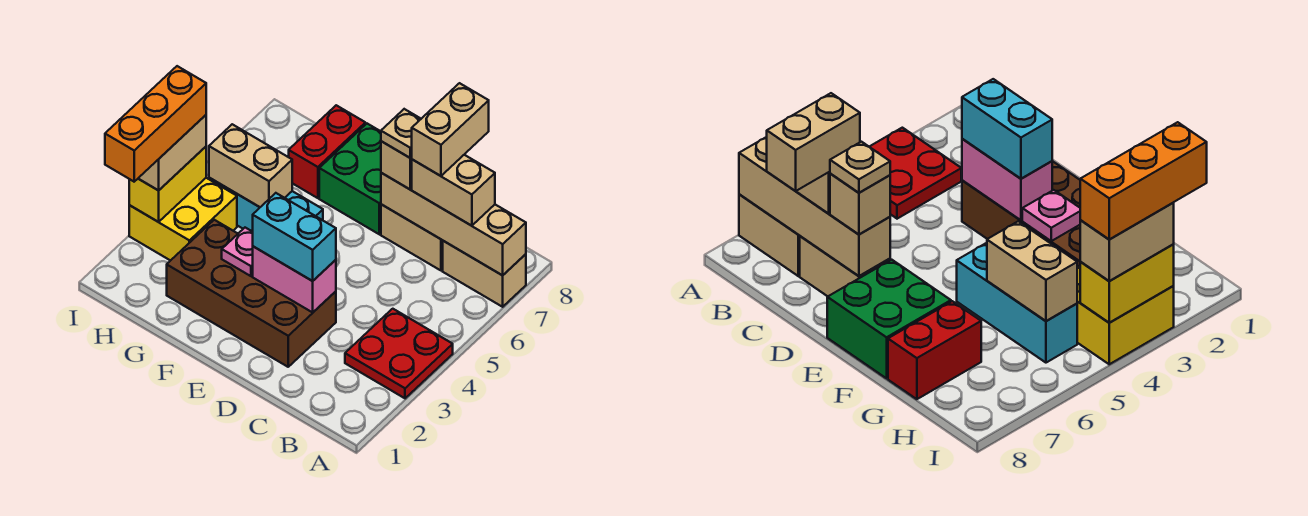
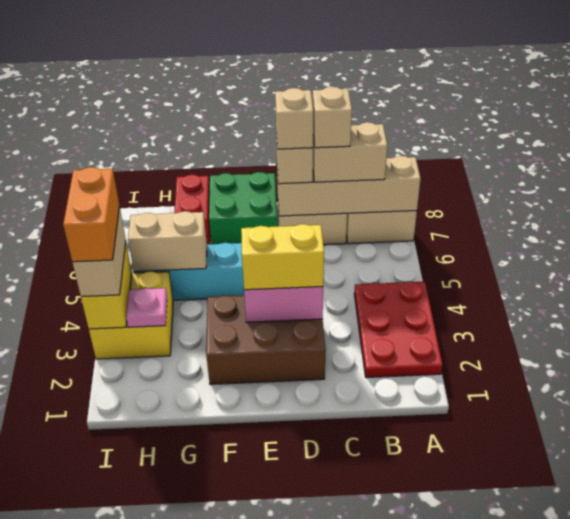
red 2x2 plate [345,309,453,398] -> red 2x3 plate [354,281,443,378]
tan 1x2 brick [412,83,489,176] -> tan 1x1 brick [313,87,352,148]
brown 2x4 brick [167,220,336,367] -> brown 2x3 brick [206,296,326,384]
cyan 1x2 brick [253,193,336,281] -> yellow 1x2 brick [241,224,324,290]
tan 1x1 plate [381,109,421,158] -> tan 1x1 brick [275,88,313,149]
pink 1x1 plate [222,228,253,276] -> pink 1x1 plate moved to [126,288,167,327]
orange 1x3 brick [105,66,206,182] -> orange 1x2 brick [63,167,119,262]

